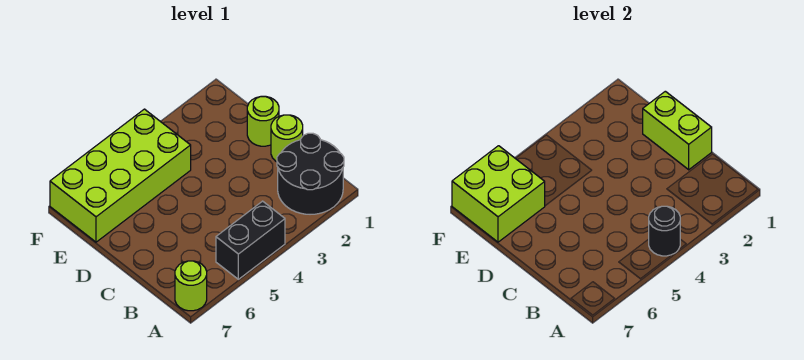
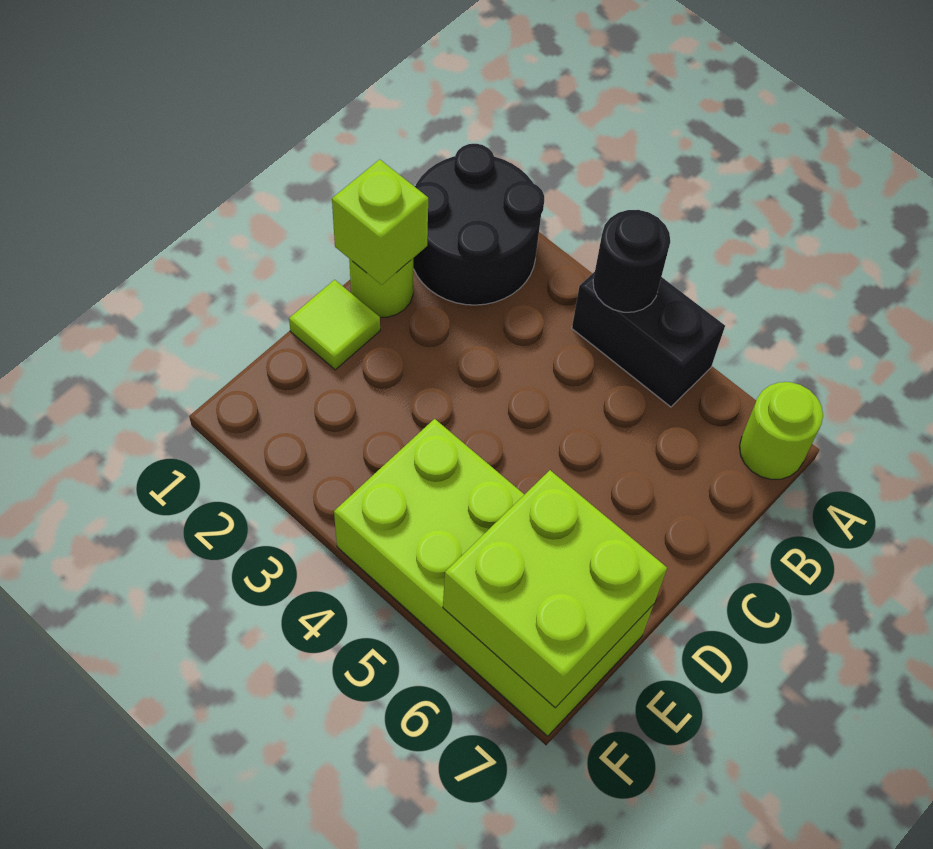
lime 1x2 brick [643,91,712,170] -> lime 1x1 brick [332,159,428,285]
lime 1x1 round brick [247,96,279,146] -> lime 1x1 tile [289,280,380,370]

